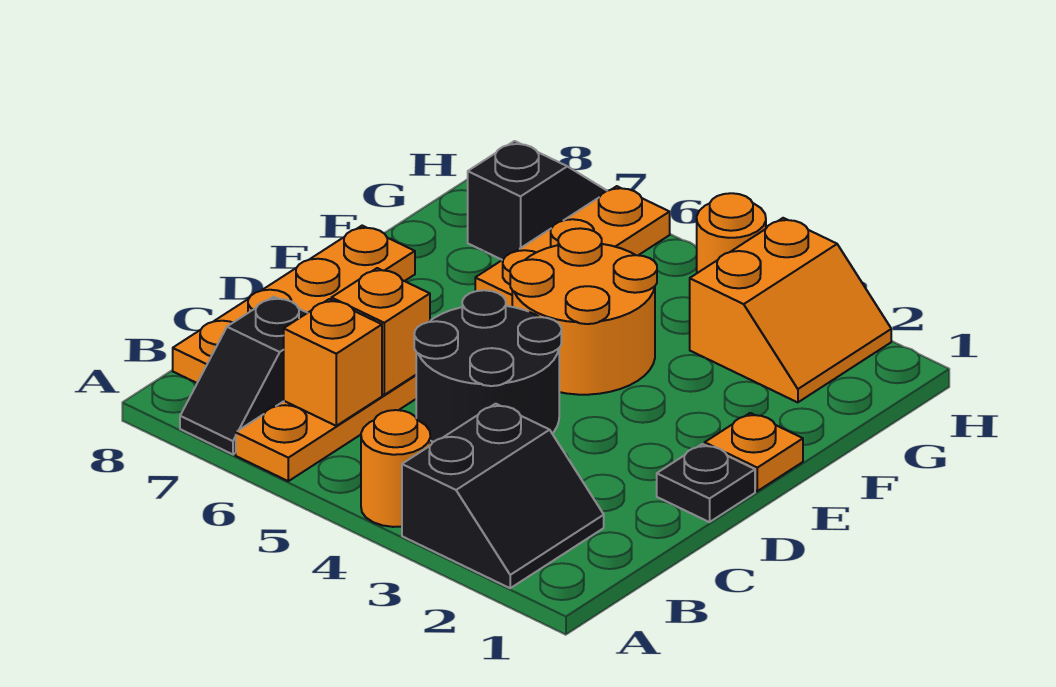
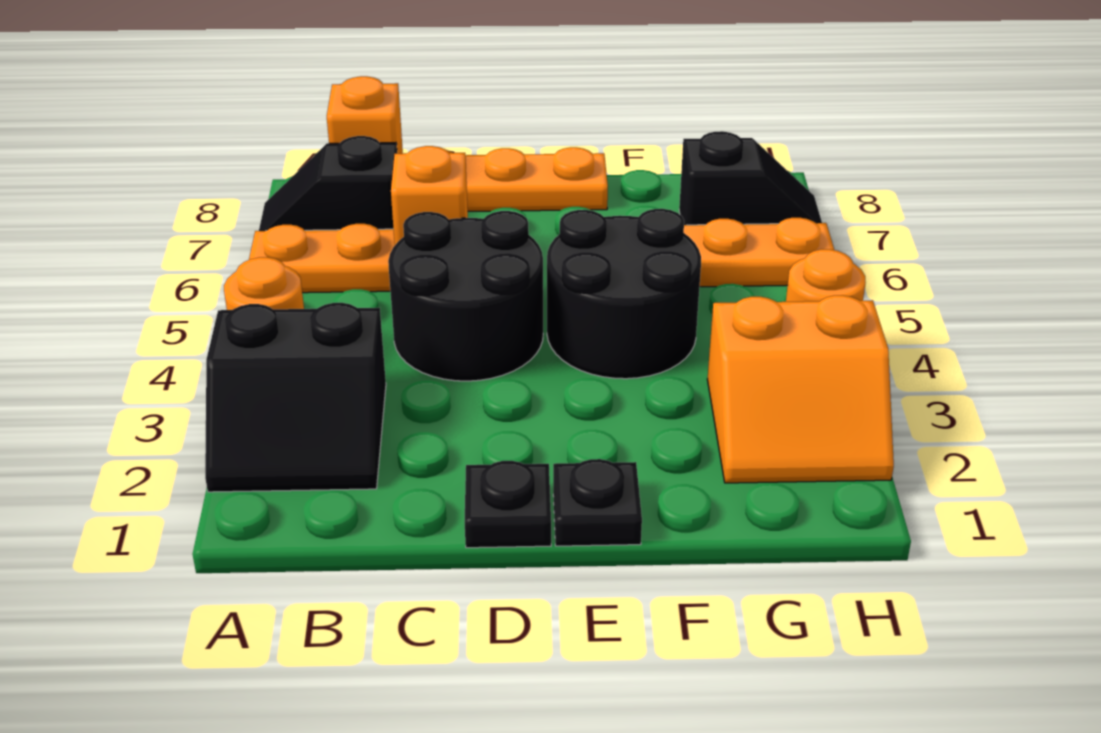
orange 1x1 brick [284,299,382,426] -> orange 1x1 brick moved to [327,76,403,154]
orange 1x1 plate [705,413,803,491] -> black 1x1 plate [553,459,642,546]
orange 2x2 round brick [510,228,657,395] -> black 2x2 round brick [547,209,701,379]

